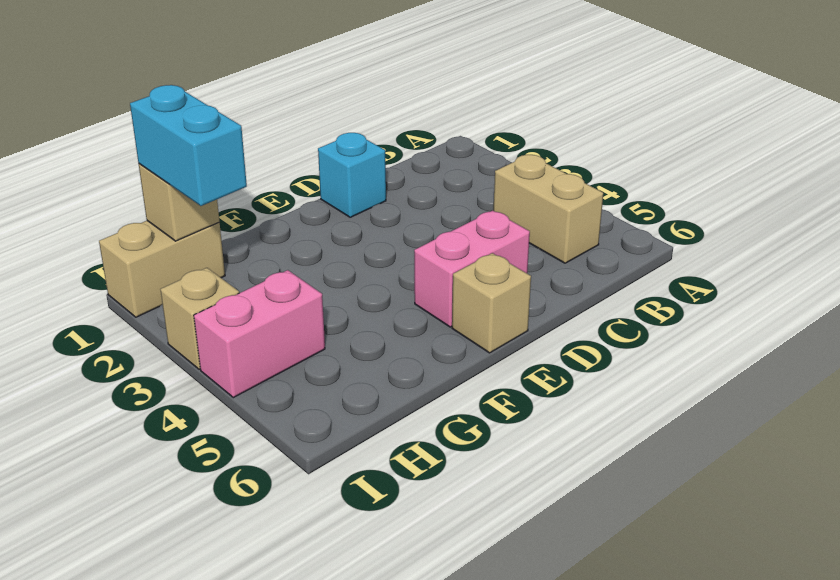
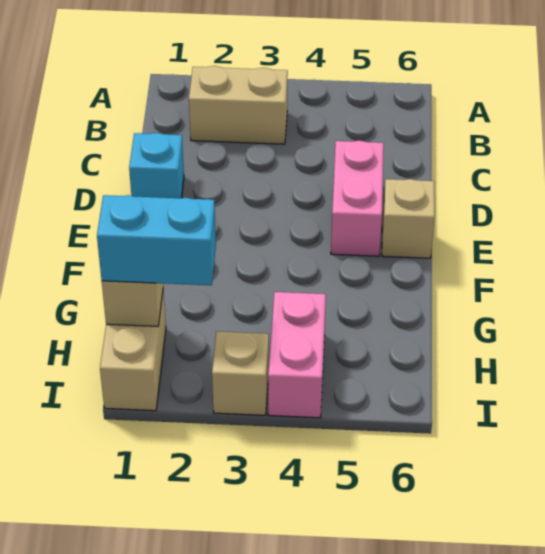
tan 1x2 brick [493,155,603,263] -> tan 1x2 brick moved to [189,66,288,144]

